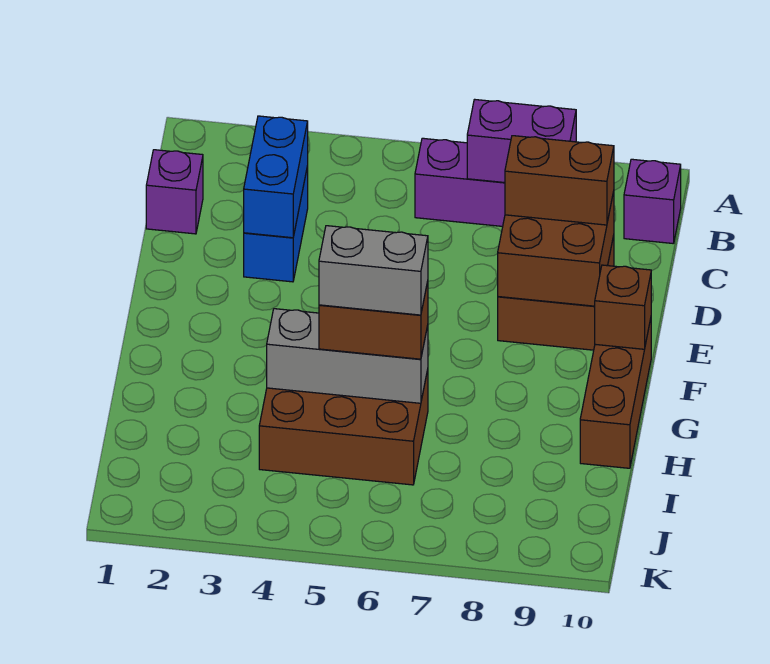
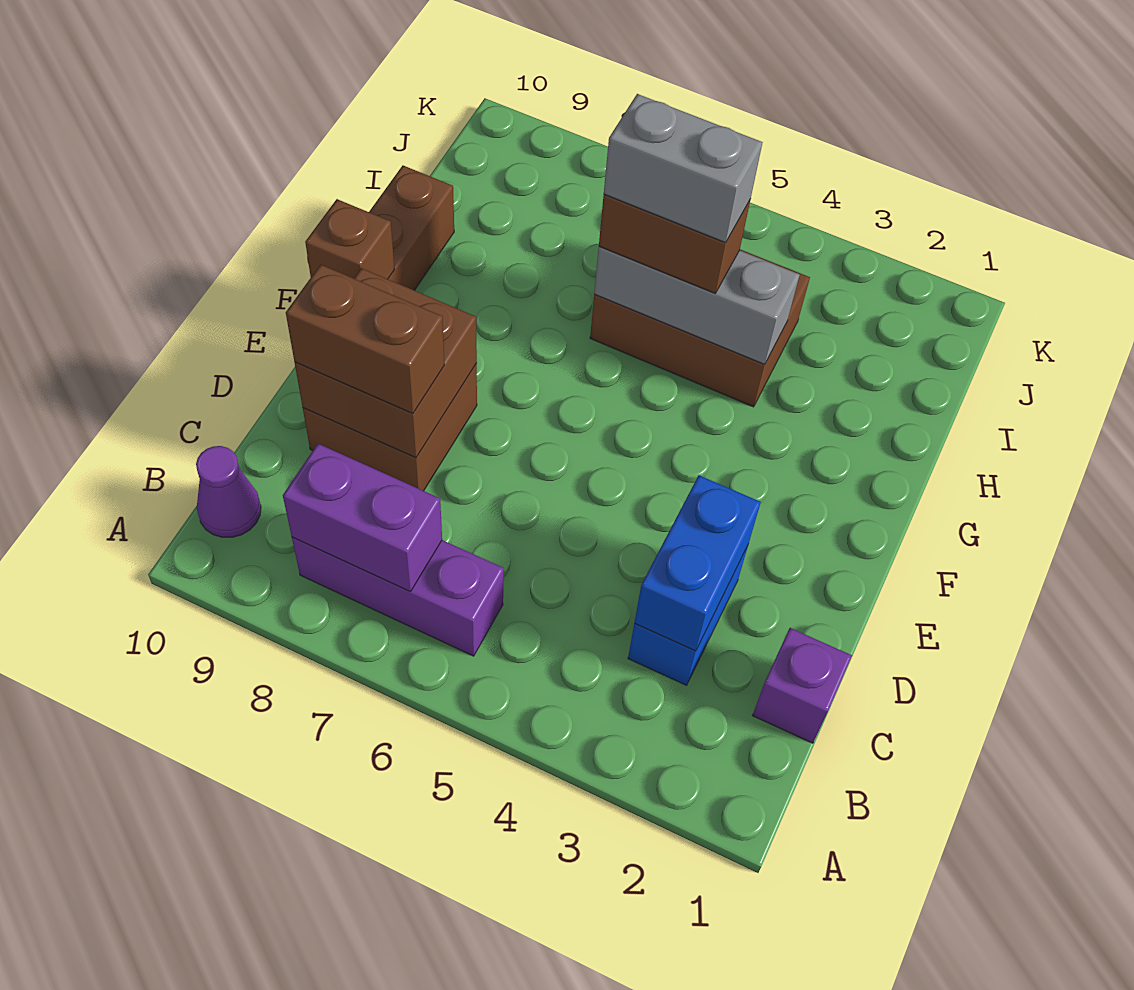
purple 1x1 brick [624,159,681,244] -> purple 1x1 cone [196,446,261,537]

